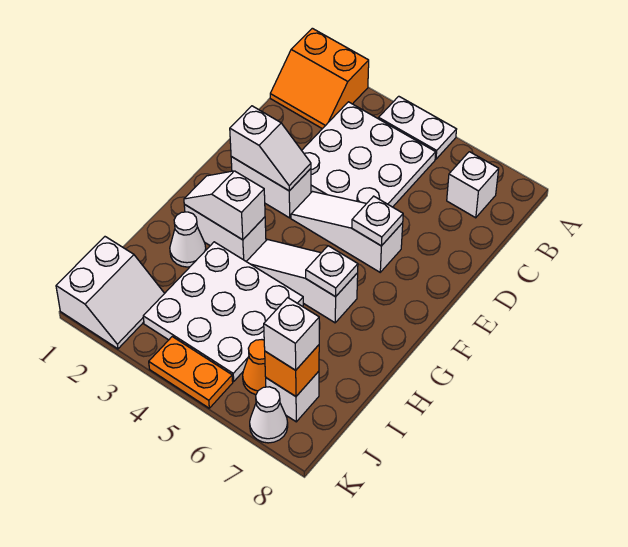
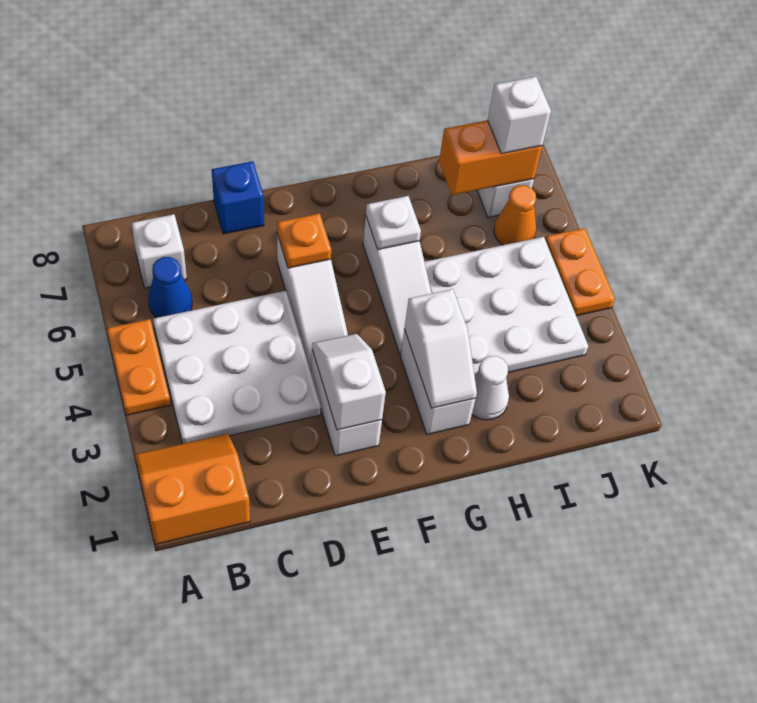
orange 2x2 slope [270,28,369,129] -> orange 2x2 slope turned to [135,434,250,544]
white 1x2 plate [379,96,457,159] -> orange 1x2 plate [107,319,171,415]
none -> blue 1x1 cone [148,257,192,318]
none -> blue 1x1 brick [212,161,264,234]
white 1x1 plate [352,196,403,246] -> orange 1x1 plate [277,214,331,268]
white 2x2 slope [56,237,165,349] -> none
orange 1x1 brick [265,345,319,396] -> orange 1x2 brick [439,120,542,195]
white 1x1 cone [250,387,288,443] -> none

